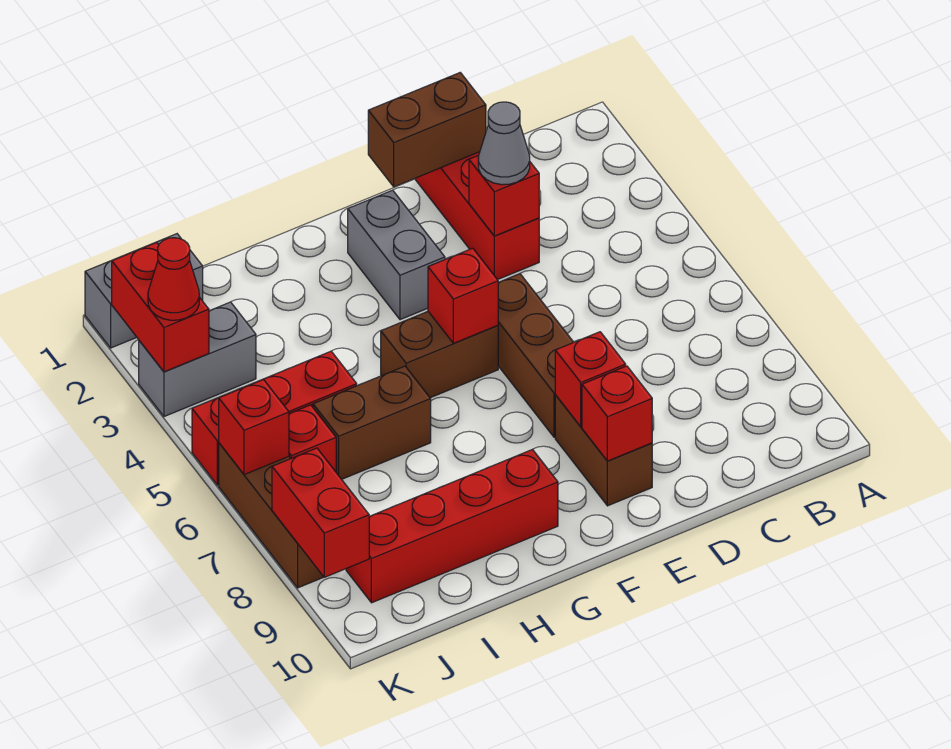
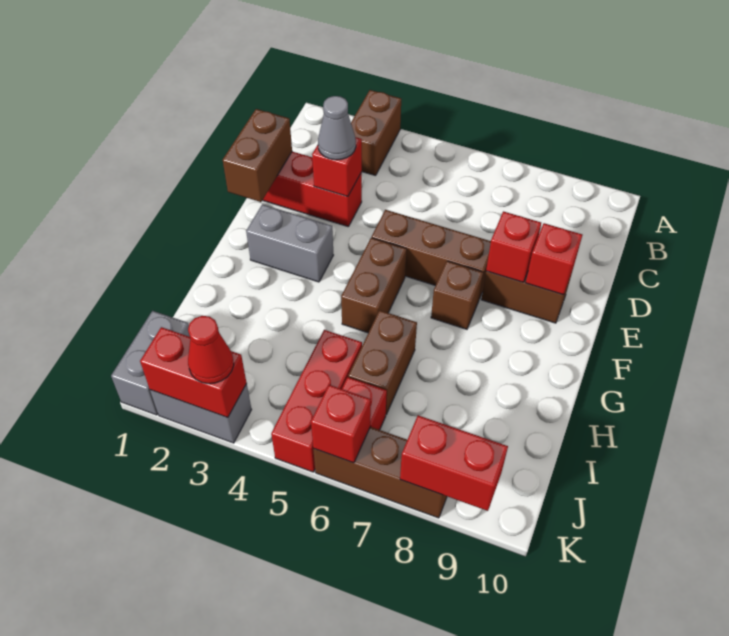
none -> brown 1x2 brick [351,90,401,176]
red 1x1 brick [428,248,498,343] -> none
none -> brown 1x1 brick [431,261,483,329]
red 1x4 brick [346,449,558,603] -> none
grey 1x2 brick [139,302,256,417] -> grey 1x2 brick turned to [150,384,252,443]

